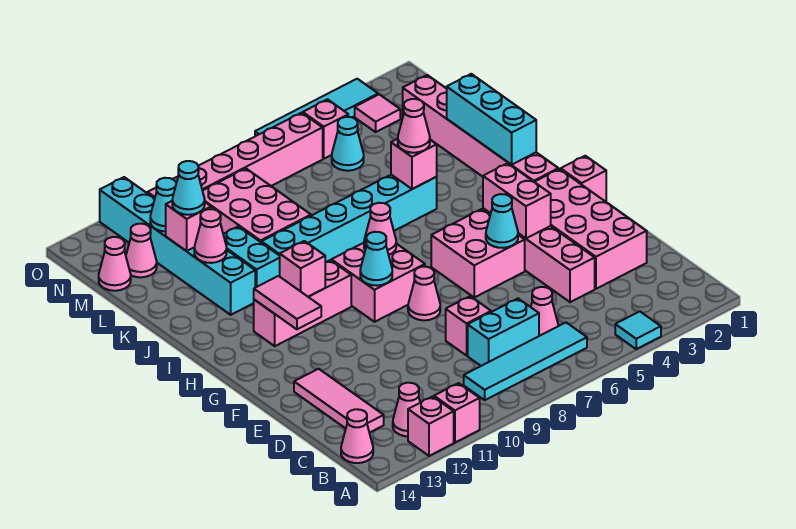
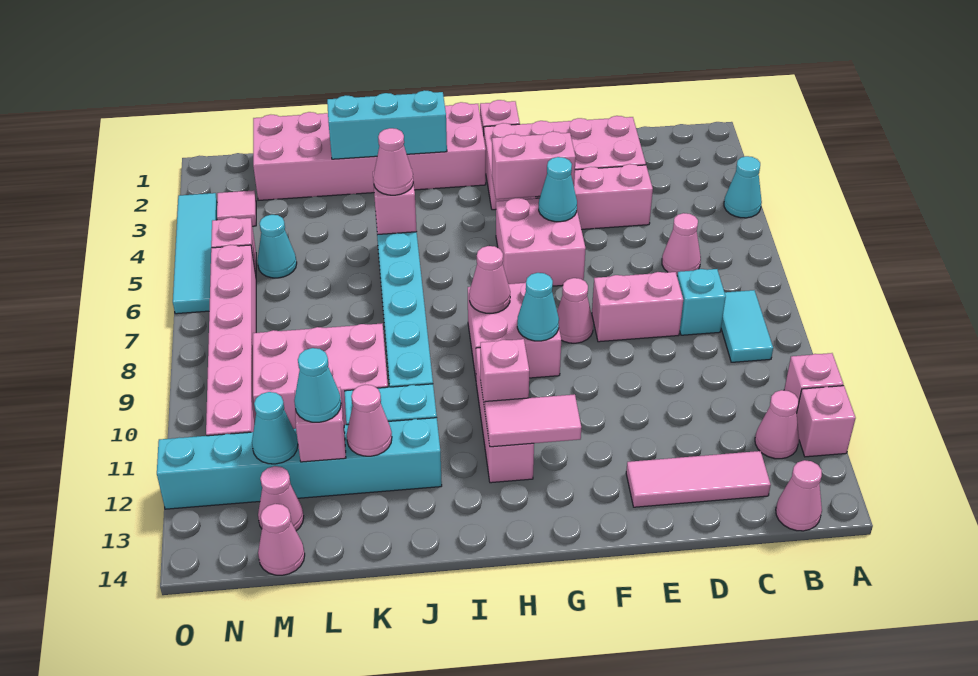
cyan 1x1 tile [615,311,661,349] -> cyan 1x1 cone [724,156,762,218]
cyan 1x4 tile [464,323,587,400] -> cyan 1x2 tile [721,290,773,362]
cyan 1x2 brick [468,299,539,366] -> cyan 1x1 brick [677,269,726,335]
pink 1x1 brick [446,296,491,355] -> pink 1x2 brick [592,272,683,342]
pink 1x6 brick [403,75,558,182] -> pink 2x6 brick [253,102,486,200]

